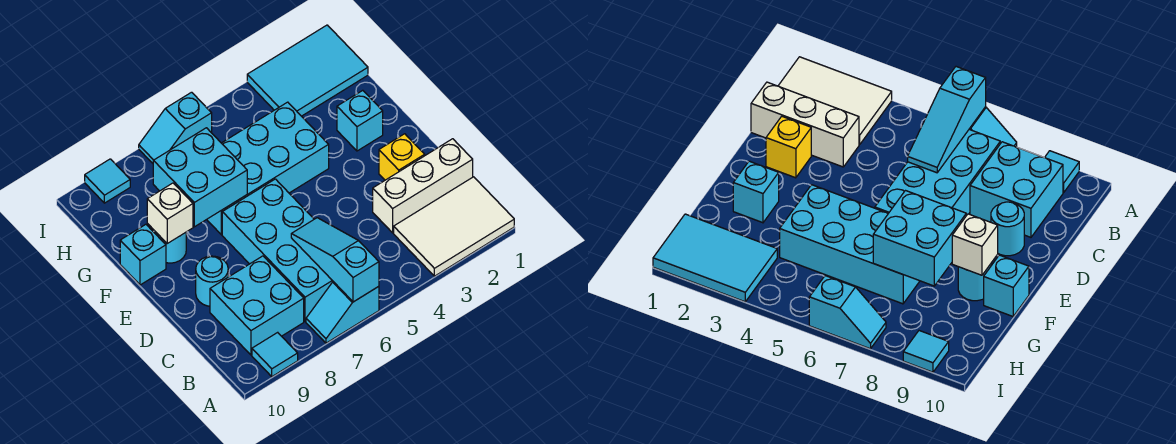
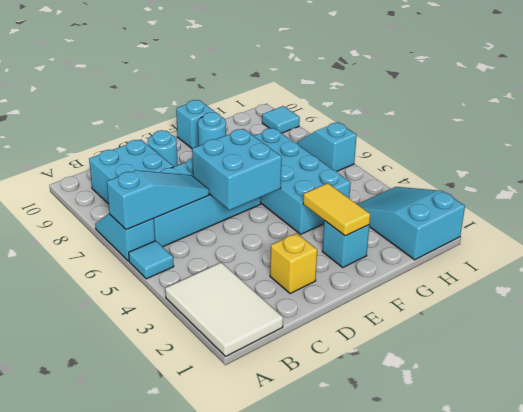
cyan 1x1 tile [252,332,298,377] -> cyan 1x1 tile moved to [129,241,174,279]
white 1x3 brick [373,139,473,233] -> none
none -> yellow 1x2 tile [303,183,370,236]
cyan 2x2 brick [153,128,247,227] -> cyan 2x2 brick moved to [192,129,282,210]
white 1x1 brick [147,183,193,243] -> none
cyan 2x3 tile [247,25,368,116] -> cyan 2x3 slope [358,187,465,260]

